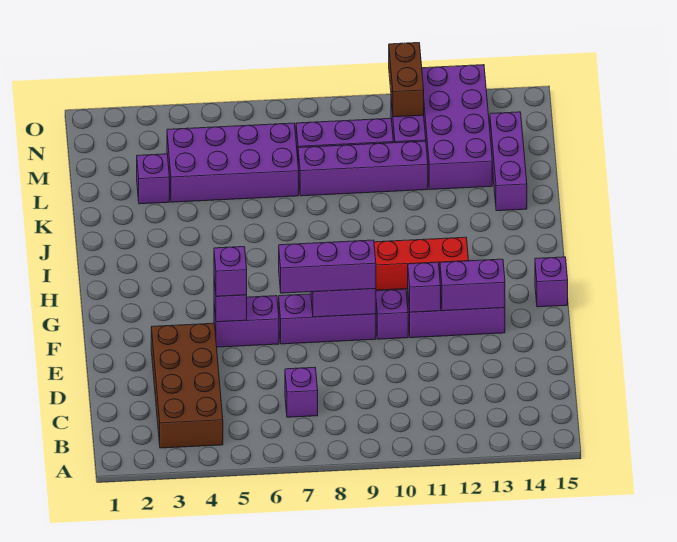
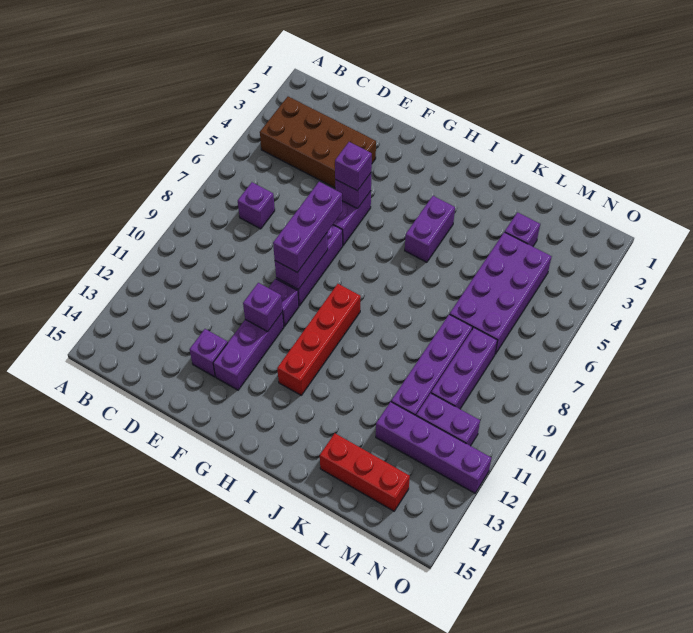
purple 1x2 brick [440,259,505,311] -> purple 1x2 brick moved to [405,196,455,262]
purple 1x1 brick [535,257,568,307] -> purple 1x1 brick moved to [190,329,228,377]
purple 1x3 brick [490,112,527,211] -> red 1x3 brick [320,433,410,511]
purple 2x4 brick [422,65,492,189] -> purple 1x4 brick [376,402,491,493]
brown 1x2 brick [389,43,424,117] -> none

